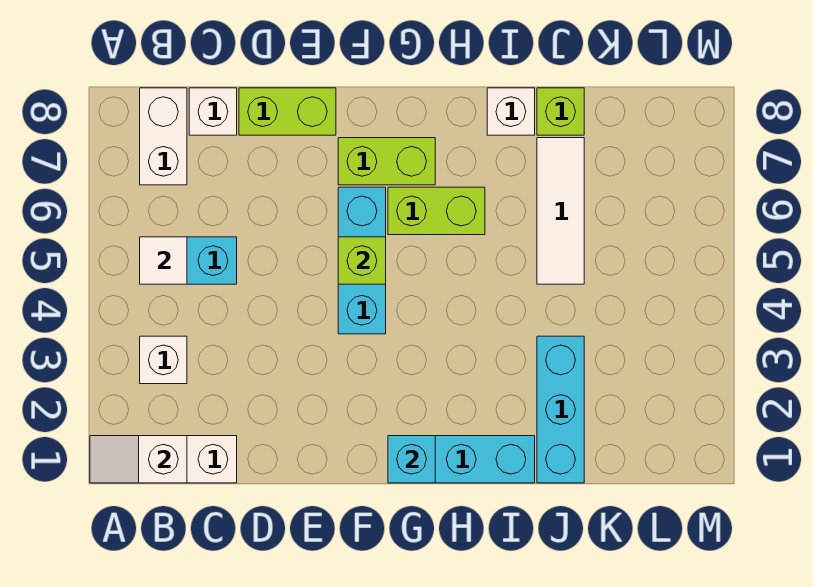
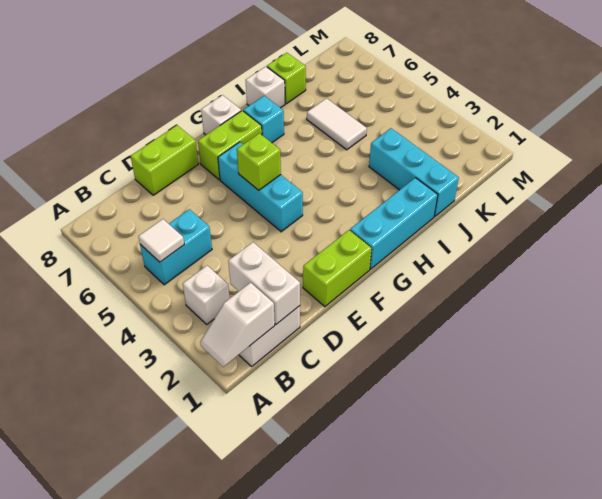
white 1x2 brick [140,88,187,185] -> white 1x2 brick moved to [228,242,300,324]
white 1x1 brick [189,88,237,135] -> white 1x1 brick moved to [201,95,241,135]
cyan 1x1 brick [388,436,435,483] -> cyan 1x1 brick moved to [243,96,284,143]
lime 1x2 brick [388,187,485,235] -> lime 1x2 brick moved to [303,230,372,307]
white 1x3 tile [537,138,584,284] -> white 1x2 tile [307,98,367,150]

